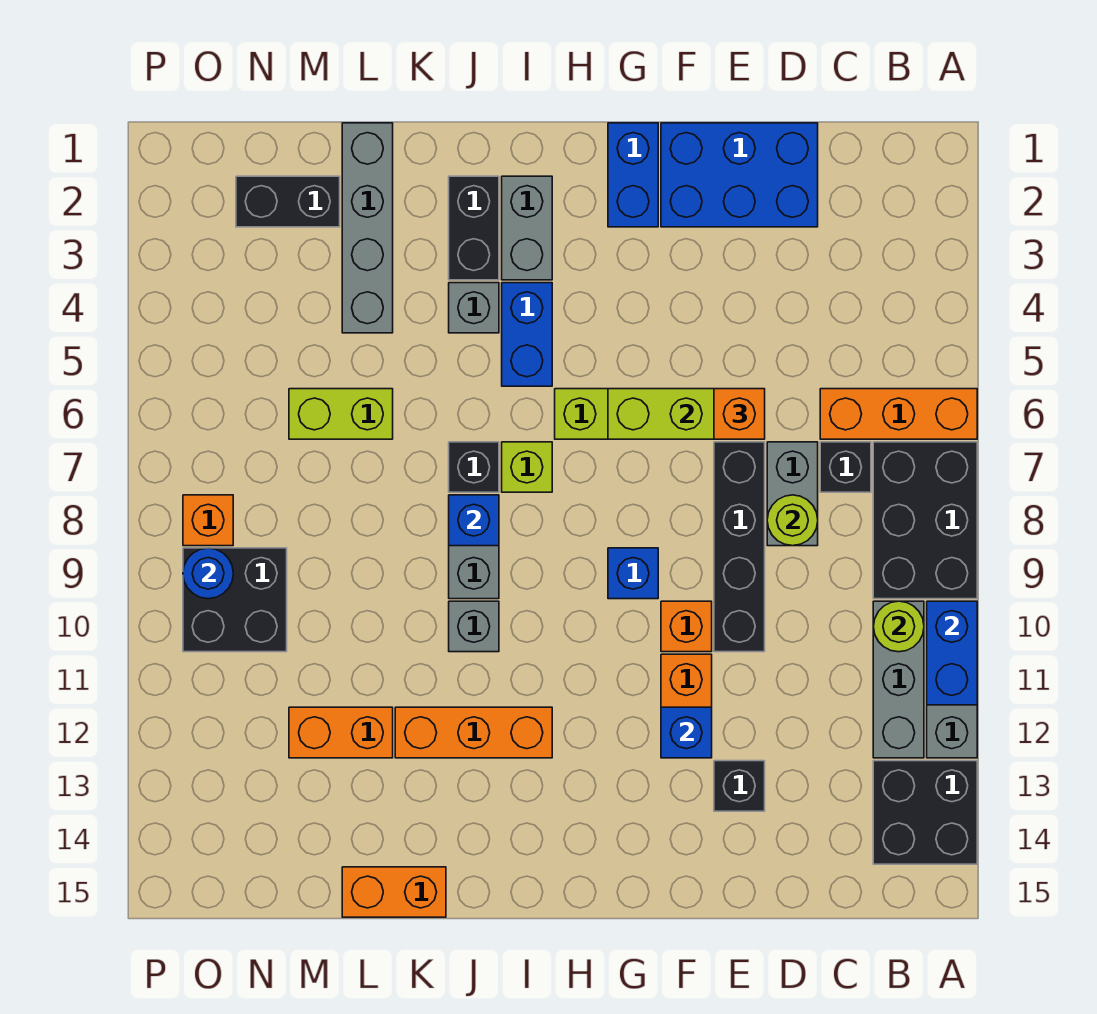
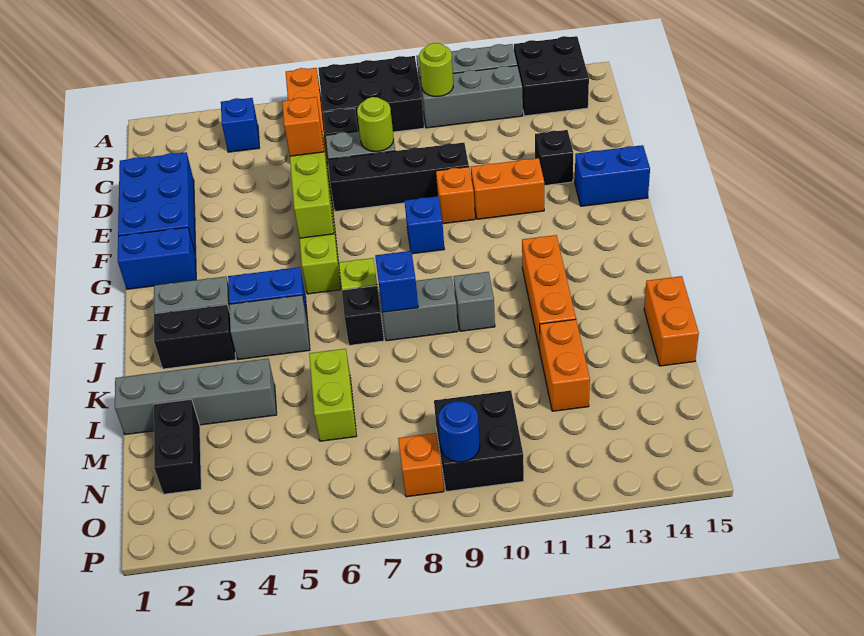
blue 1x2 brick [927,601,977,705] -> blue 1x2 brick moved to [575,145,650,206]
blue 1x1 brick [661,707,712,758] -> blue 1x1 brick moved to [221,98,260,152]
grey 1x1 brick [449,283,499,333] -> grey 1x2 brick [229,295,310,360]

